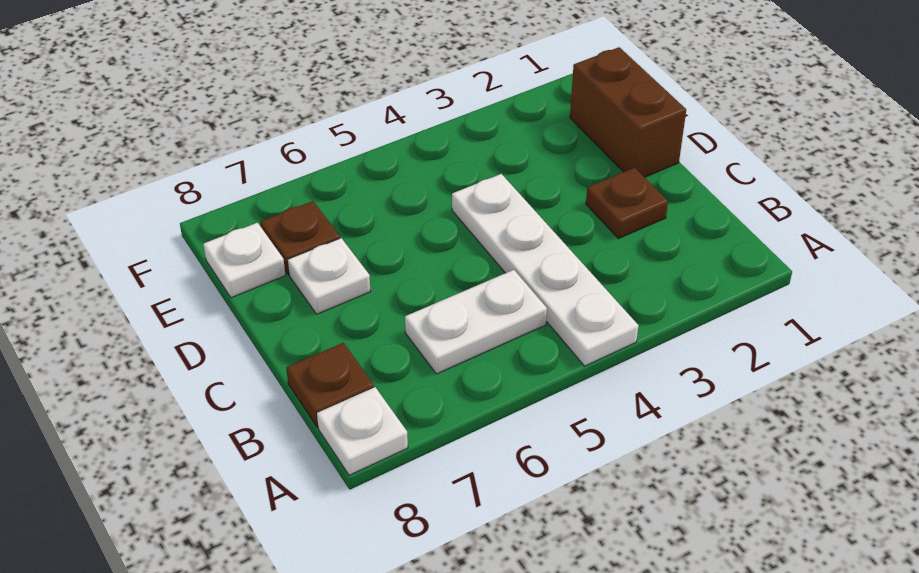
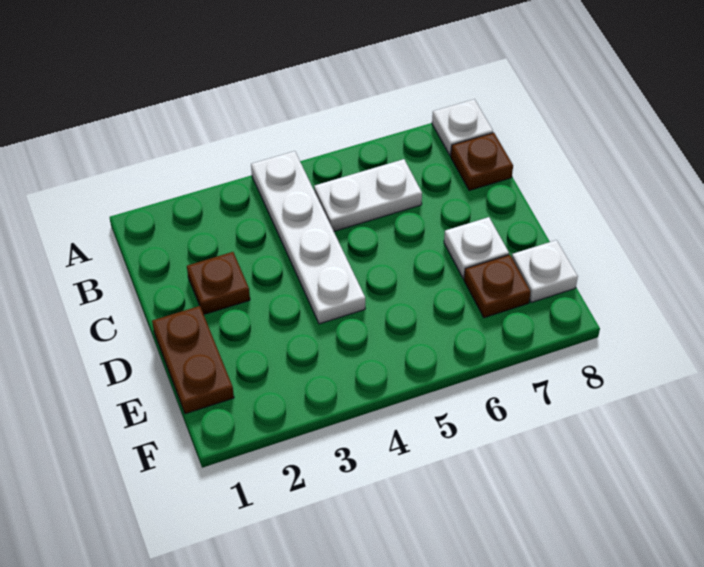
brown 1x2 brick [570,47,686,177] -> brown 1x2 plate [152,306,234,414]

